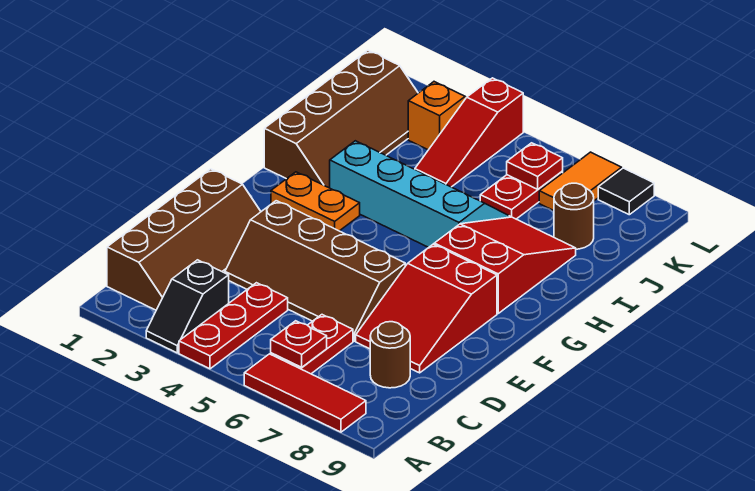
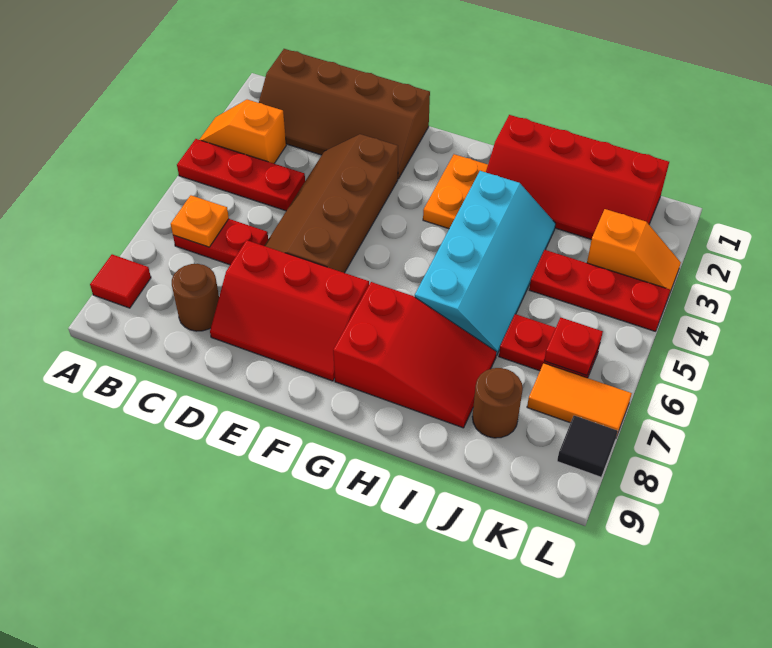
black 1x2 slope [146,260,229,353] -> orange 1x2 slope [199,100,286,163]
red 1x3 tile [244,354,366,432] -> red 1x1 tile [90,254,151,308]
red 1x1 plate [271,321,327,367] -> orange 1x1 plate [171,195,229,247]
red 2x3 slope [356,244,497,373] -> red 2x3 slope turned to [210,240,369,381]
brown 2x4 slope [264,50,418,188] -> red 2x4 slope [486,115,669,239]
red 1x3 slope [415,78,523,187] -> red 1x3 plate [529,250,670,331]

